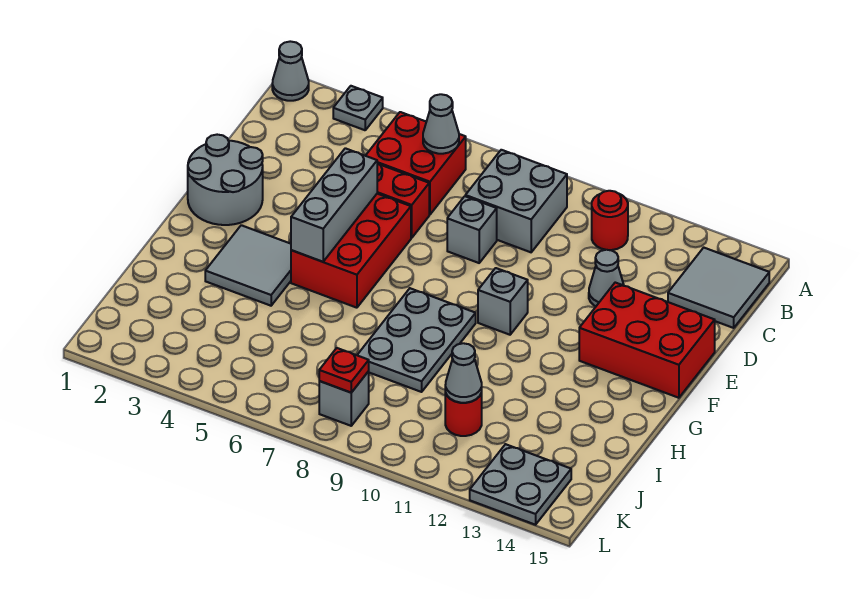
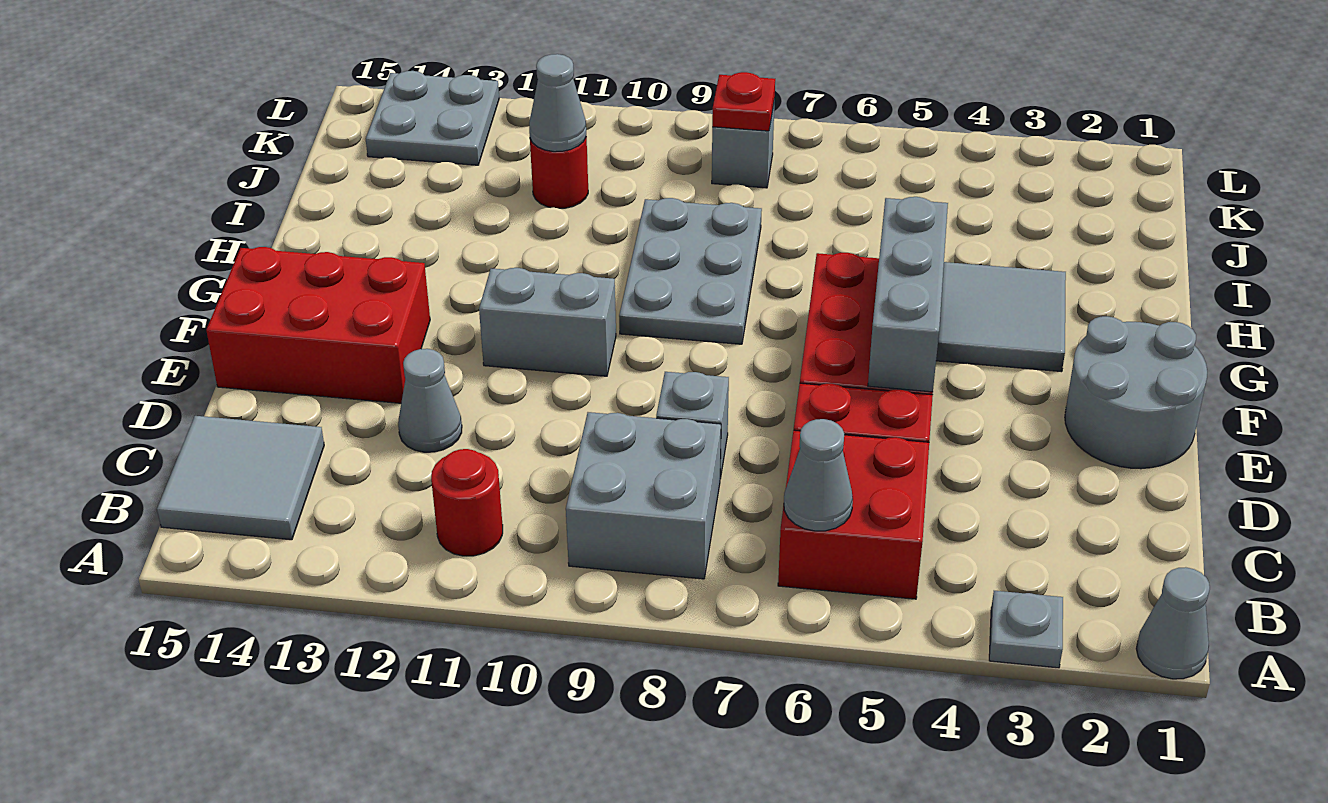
grey 1x1 brick [478,268,528,335] -> grey 1x2 brick [479,268,616,376]

